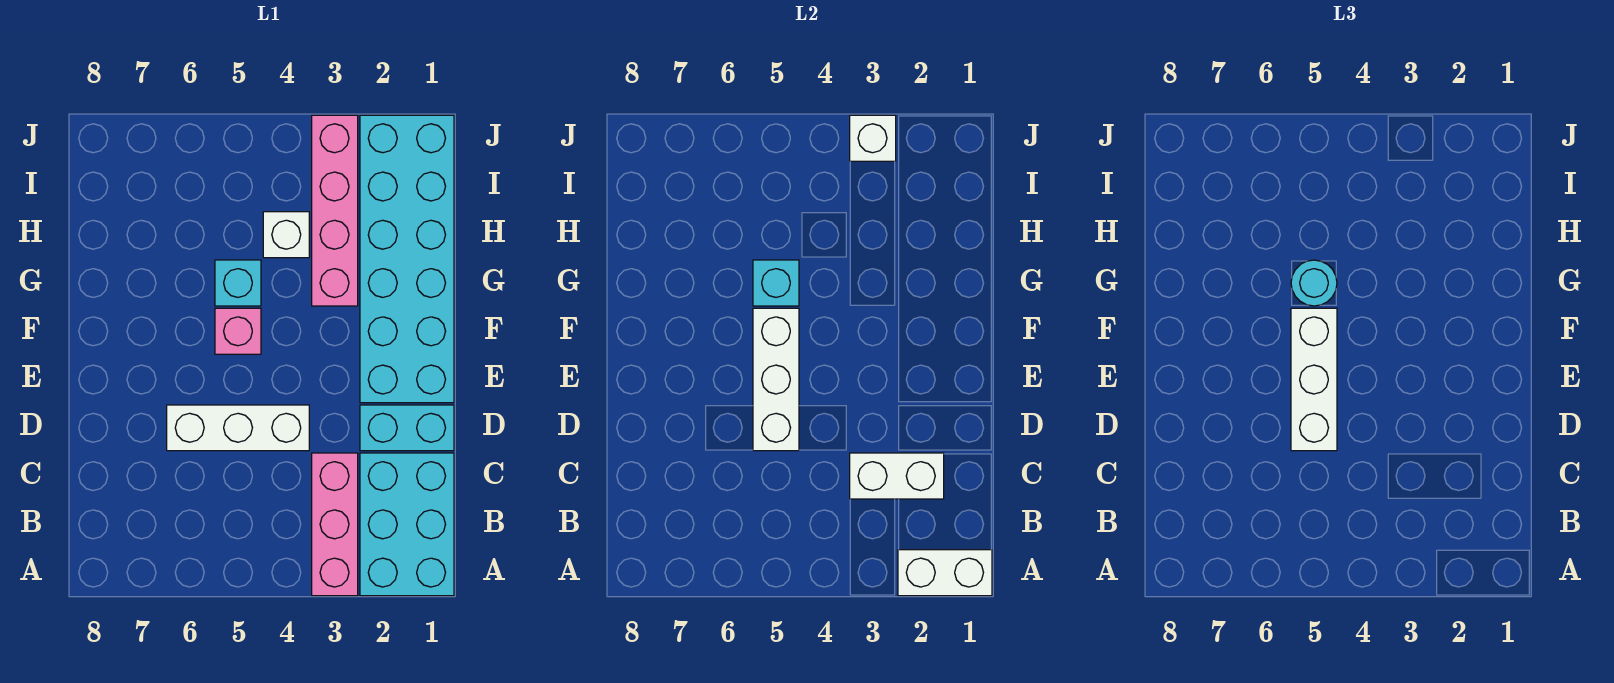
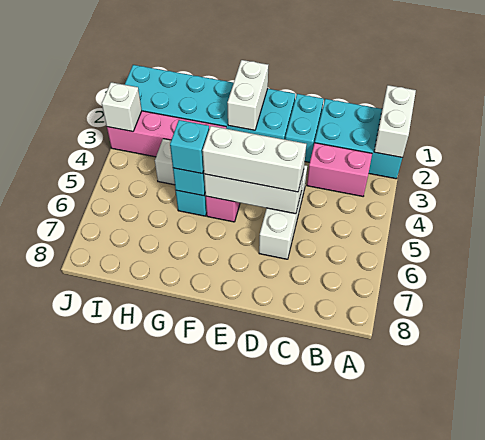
pink 1x3 brick [312,453,358,596] -> pink 1x2 brick [307,143,372,196]
white 1x2 brick [850,453,944,499] -> white 1x2 brick moved to [227,60,268,130]
cyan 1x1 round brick [1291,260,1337,306] -> cyan 1x1 brick [170,120,209,174]

